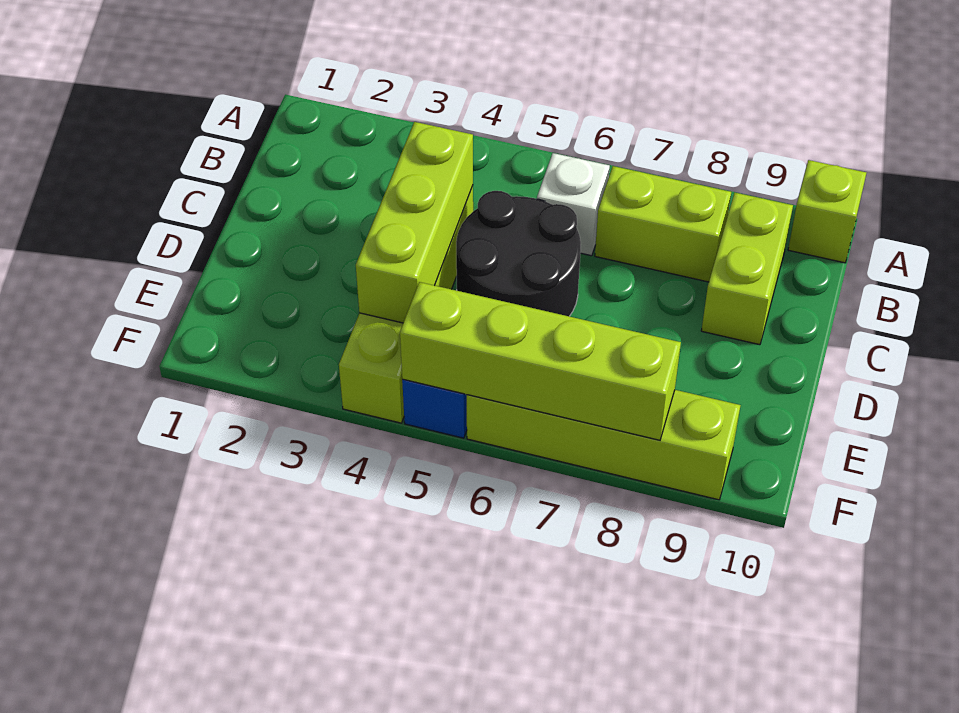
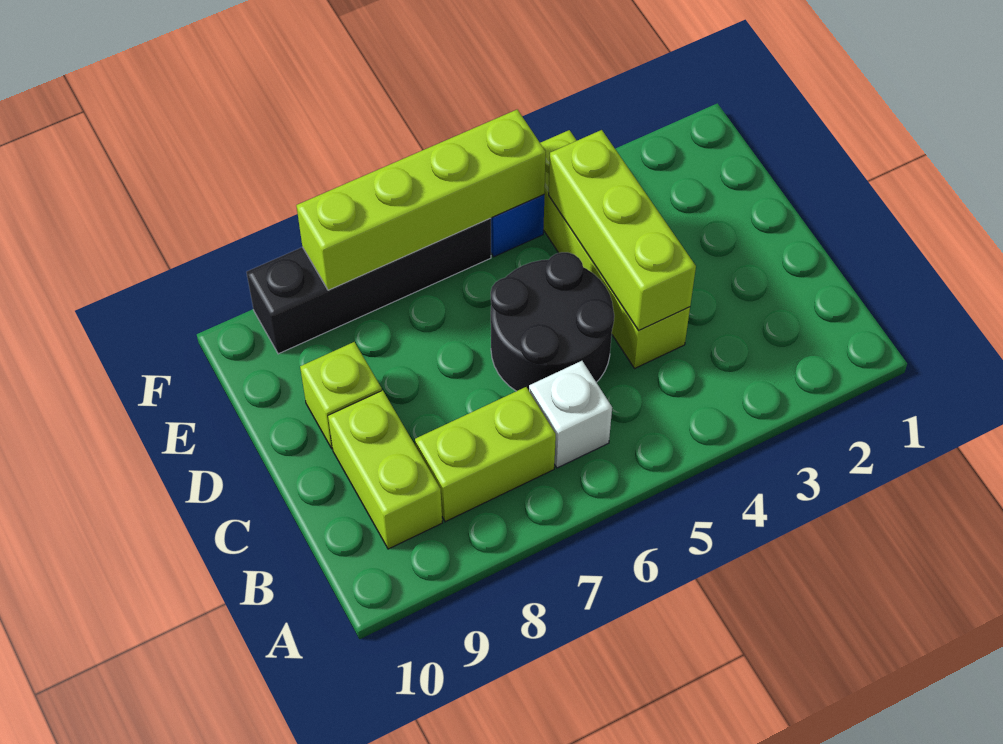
lime 1x1 brick [788,160,866,263] -> lime 1x1 brick moved to [300,342,382,449]
lime 1x4 brick [467,390,741,500] -> black 1x4 brick [247,218,491,354]

